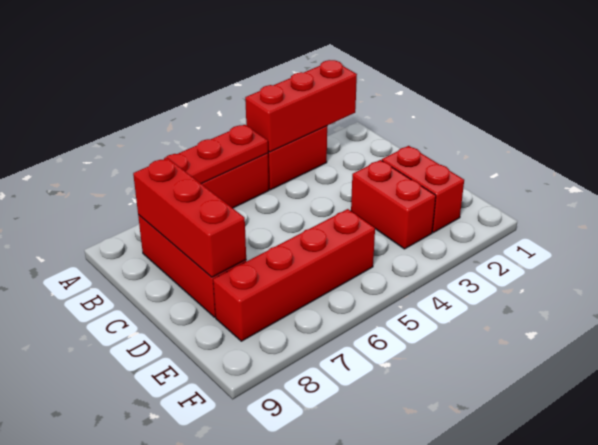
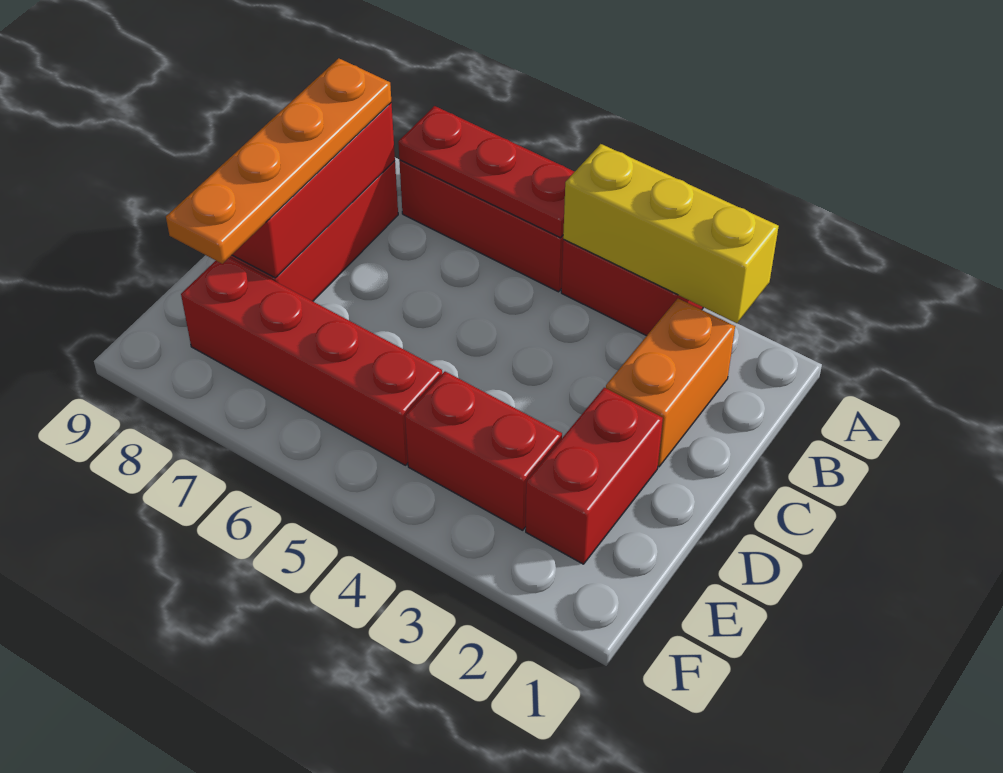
red 1x3 brick [245,60,357,152] -> yellow 1x3 brick [563,144,779,323]
none -> orange 1x2 brick [606,299,735,467]
none -> orange 1x4 plate [166,58,391,264]
red 1x2 brick [351,160,436,249] -> red 1x2 brick turned to [405,372,562,530]

